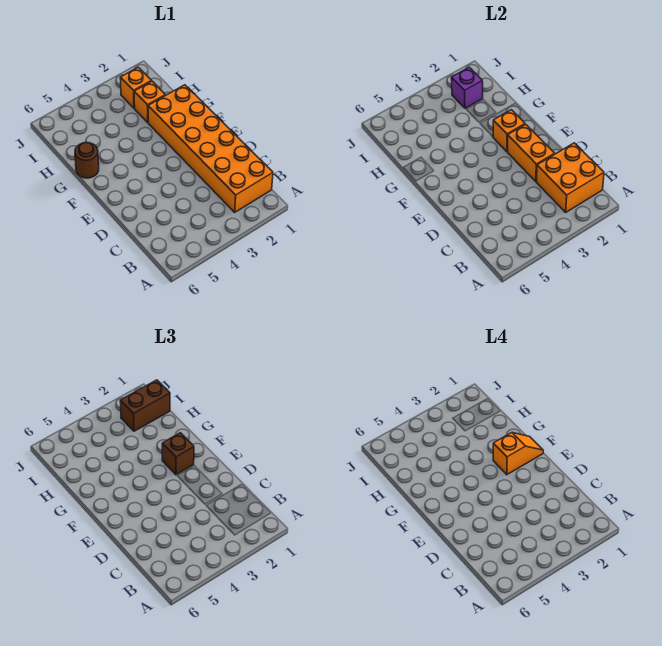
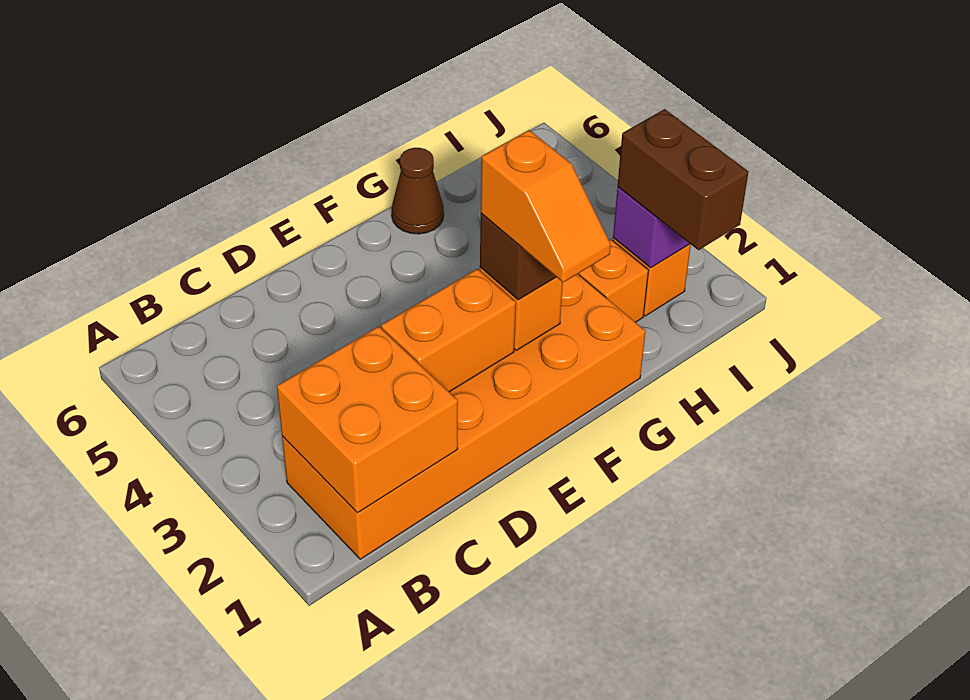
brown 1x1 round brick [75,142,99,178] -> brown 1x1 cone [392,148,444,234]

